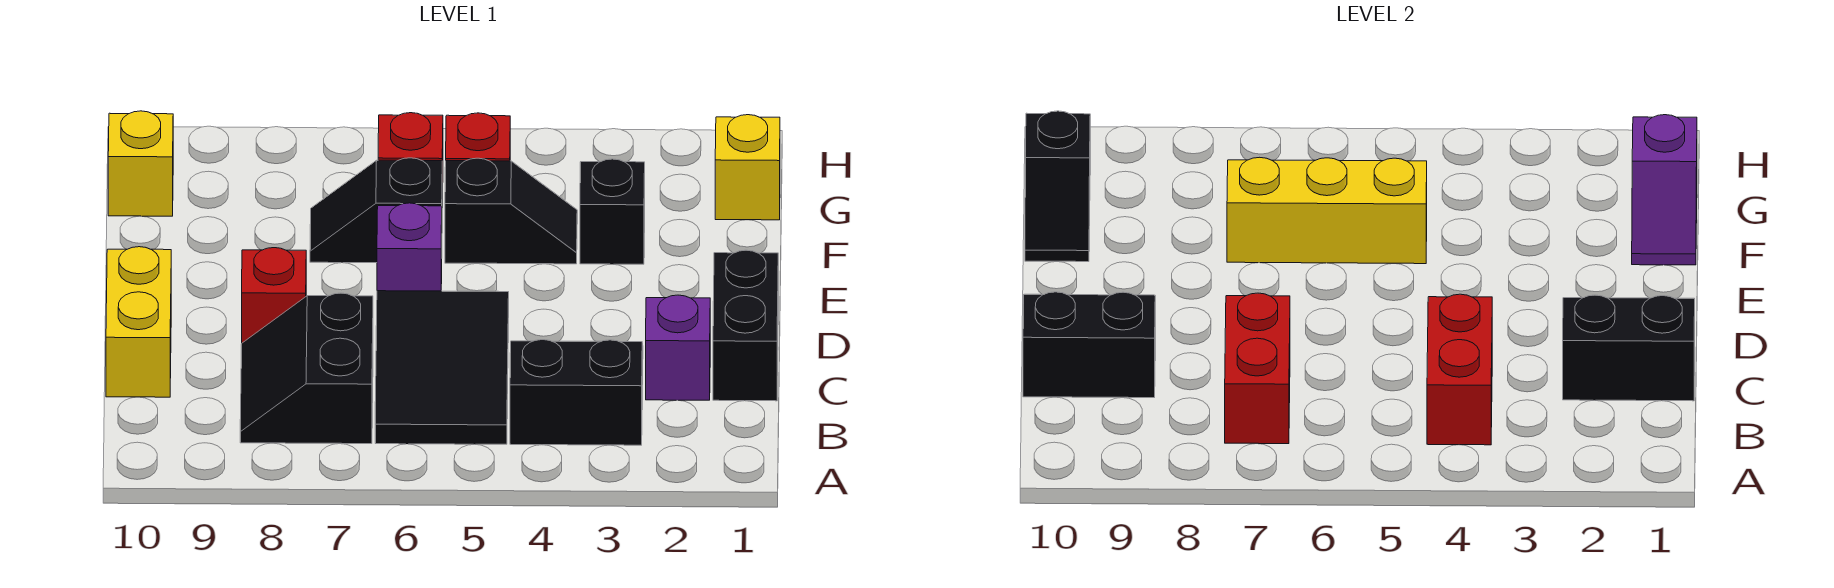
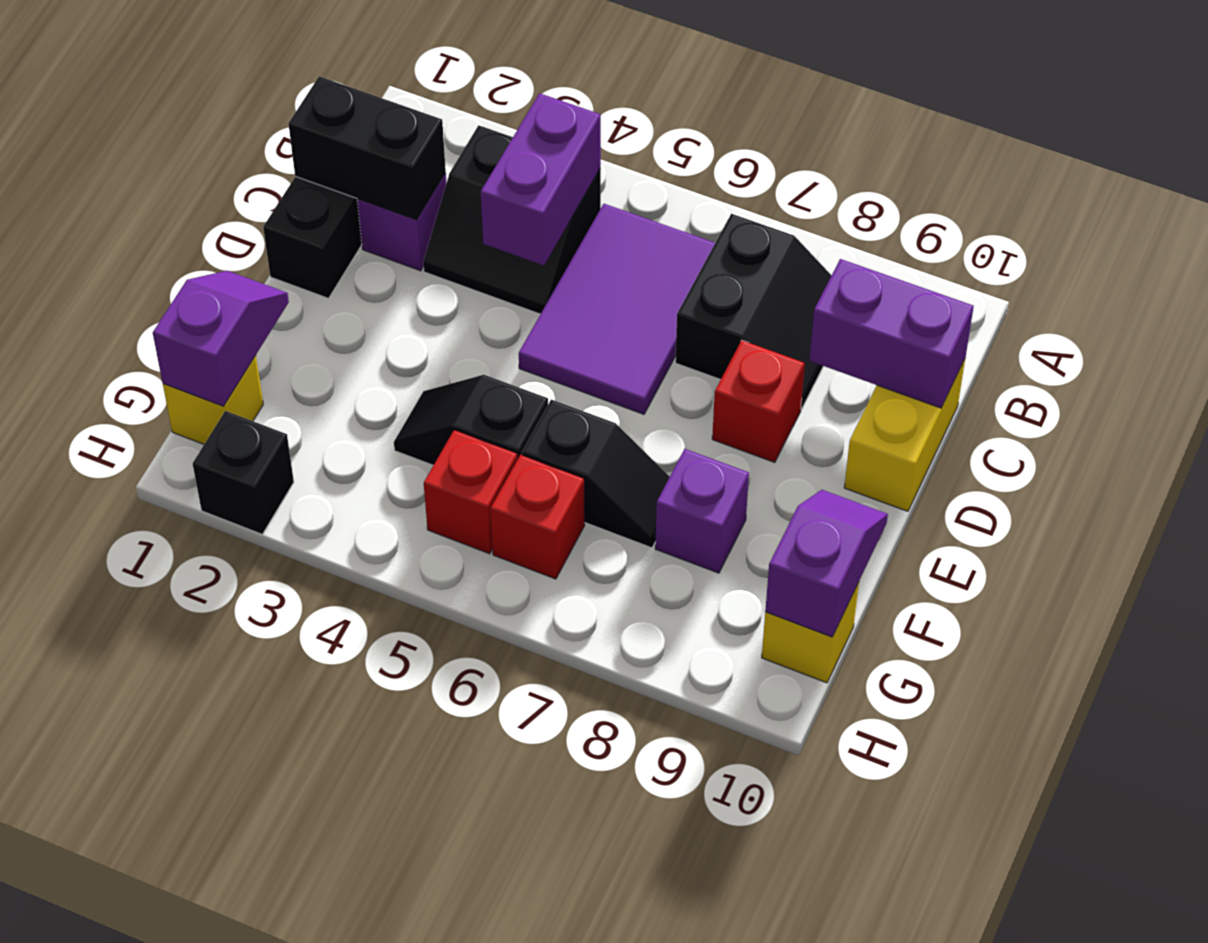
red 1x2 brick [1427,294,1492,445] -> purple 1x2 brick [481,93,601,265]
black 2x3 tile [375,291,509,444] -> purple 2x3 tile [519,204,715,414]
red 1x2 brick [1225,293,1290,444] -> none
black 1x2 brick [1023,292,1155,398] -> purple 1x2 brick [809,259,974,408]
purple 1x1 brick [377,203,442,291] -> purple 1x1 brick moved to [655,449,749,573]
black 1x1 brick [580,159,645,264] -> black 1x1 brick moved to [193,411,294,534]
yellow 1x3 brick [1227,157,1427,264] -> none
black 1x2 slope [1025,111,1090,262] -> purple 1x2 slope [765,490,888,637]

